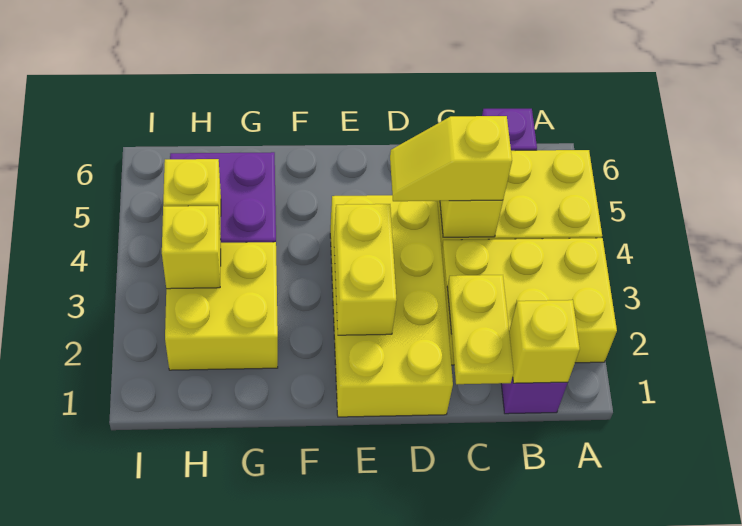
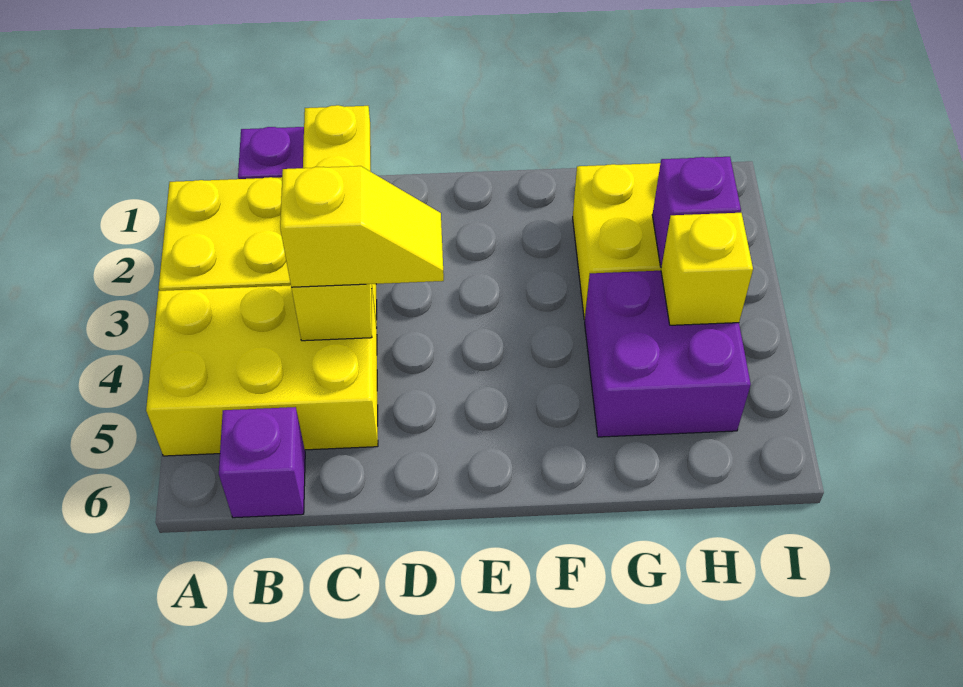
yellow 1x1 brick [509,300,580,383] -> none
yellow 2x4 brick [330,195,453,417] -> none
yellow 1x2 brick [334,204,397,335] -> none
yellow 1x1 brick [162,206,221,289] -> purple 1x1 brick [652,157,741,267]

